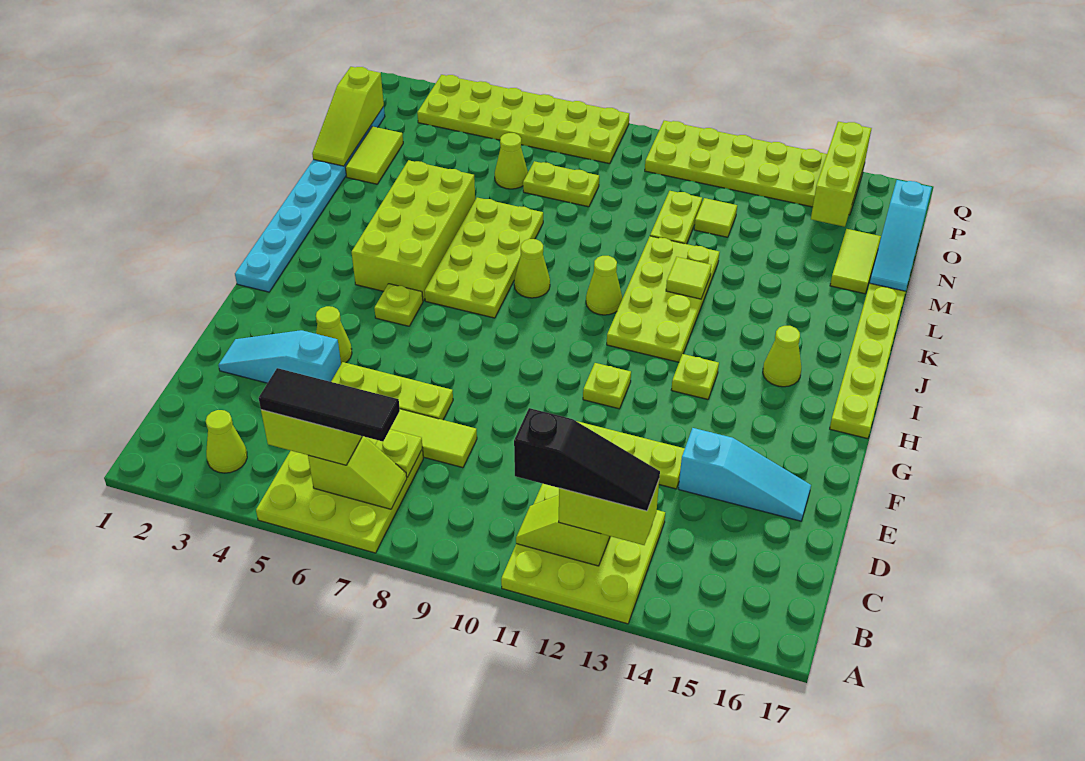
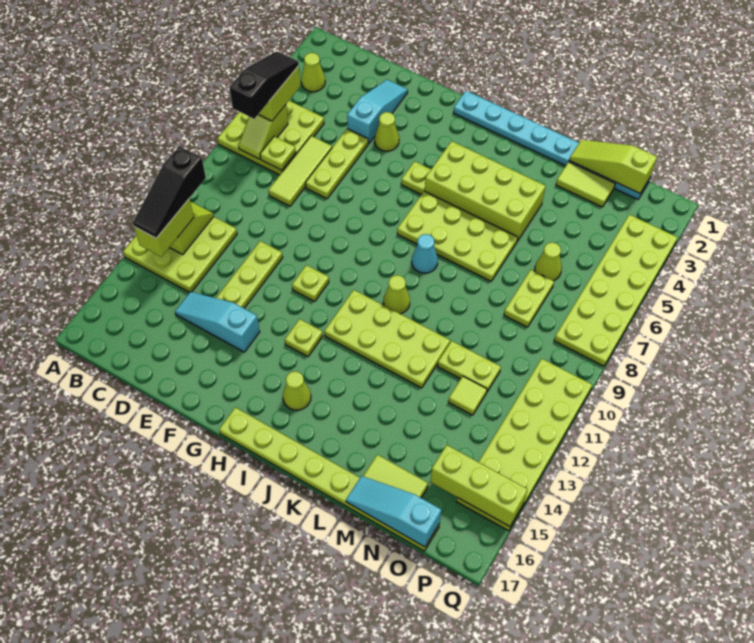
black 1x3 tile [259,368,400,441] -> black 1x3 slope [229,51,299,119]
cyan 1x3 slope [679,428,811,521] -> cyan 1x3 slope turned to [175,292,260,352]
lime 1x1 cone [514,239,550,298] -> cyan 1x1 cone [412,234,438,273]
lime 1x1 tile [666,257,711,299] -> none

